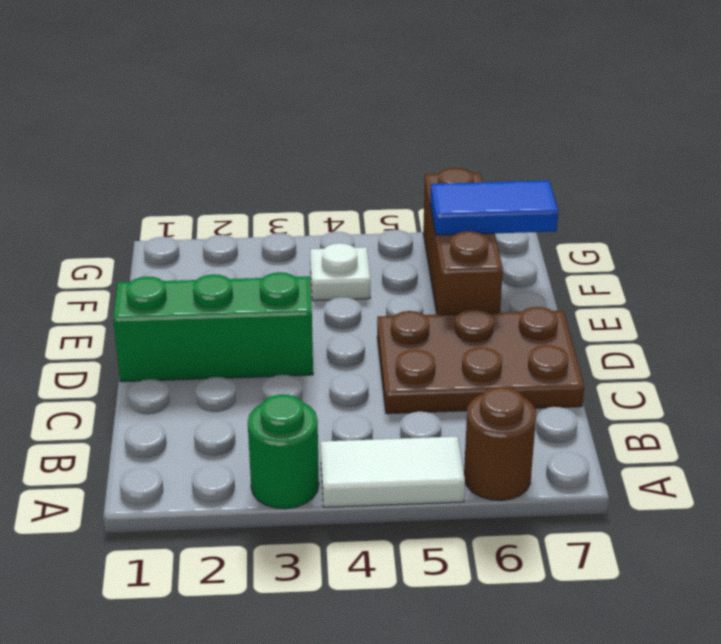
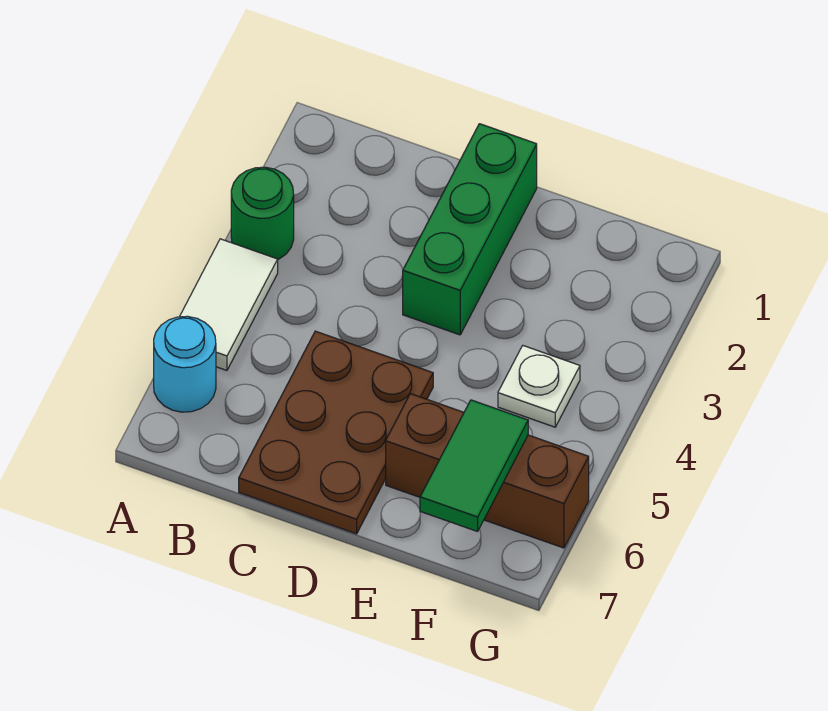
brown 1x1 round brick [464,387,536,501] -> cyan 1x1 round brick [154,316,216,412]
blue 1x2 tile [430,181,558,235] -> green 1x2 tile [420,400,528,531]

